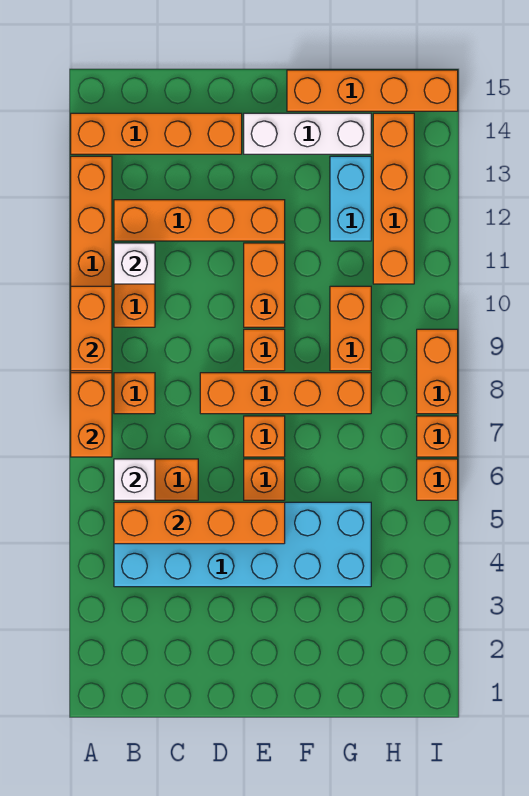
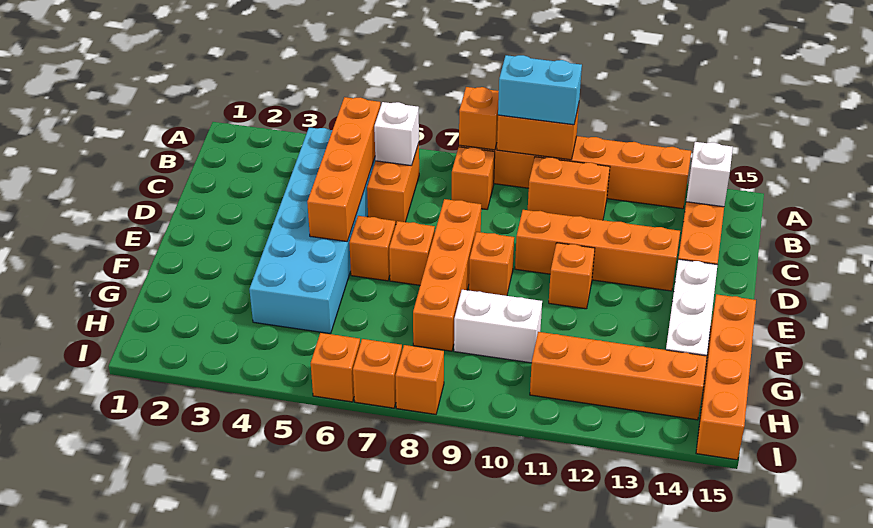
orange 1x2 brick [71,373,112,457] -> orange 1x1 brick [459,87,499,150]
white 1x1 brick [114,243,155,284] -> white 1x1 brick moved to [686,142,733,207]
orange 1x4 brick [114,200,285,241] -> orange 1x4 brick turned to [515,210,680,291]
orange 1x2 brick [244,243,285,327] -> orange 1x1 brick [549,243,595,309]
orange 1x2 brick [330,286,371,371] -> white 1x2 brick [454,290,542,363]
cyan 1x2 brick [330,156,371,241] -> cyan 1x2 brick moved to [498,55,582,125]
orange 1x2 brick [417,329,458,414] -> orange 1x1 brick [395,345,444,414]

